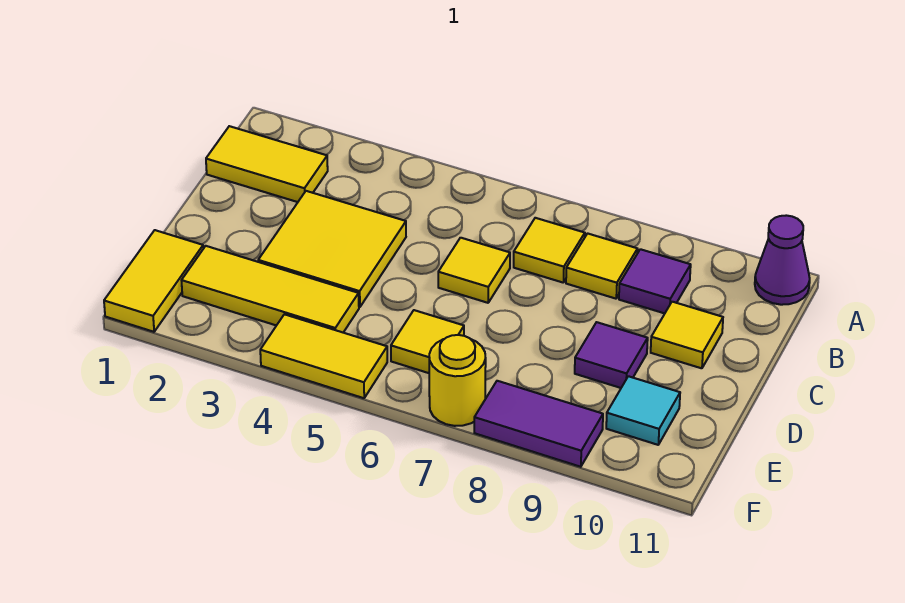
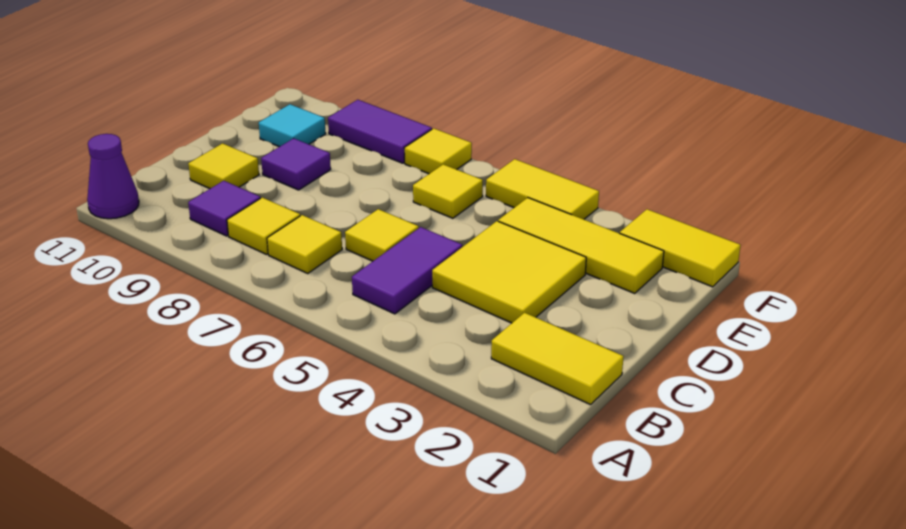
none -> purple 1x2 tile [352,227,462,314]
yellow 1x2 tile [104,230,203,332] -> yellow 1x2 tile turned to [620,209,741,287]
yellow 1x1 round brick [429,335,486,426] -> yellow 1x1 tile [405,128,472,174]

